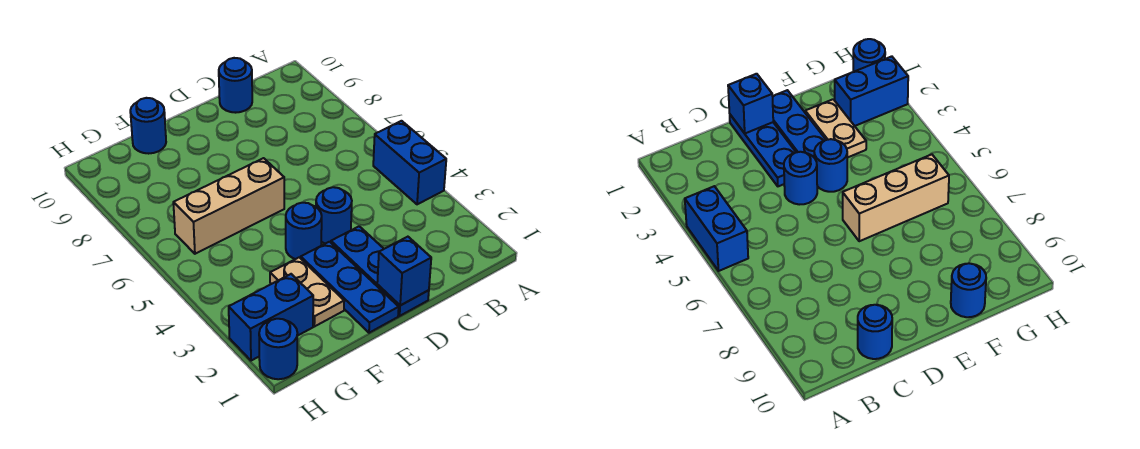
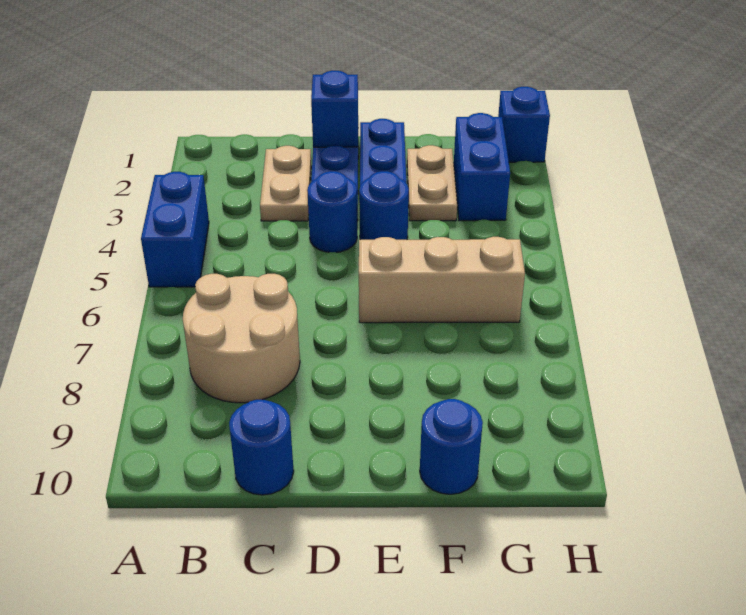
none -> tan 2x2 round brick [183,274,300,403]
none -> tan 1x2 plate [260,146,311,221]
blue 1x2 brick [229,274,313,361] -> blue 1x2 brick turned to [454,113,510,221]
blue 1x1 round brick [259,319,297,379] -> blue 1x1 brick [498,87,550,162]

